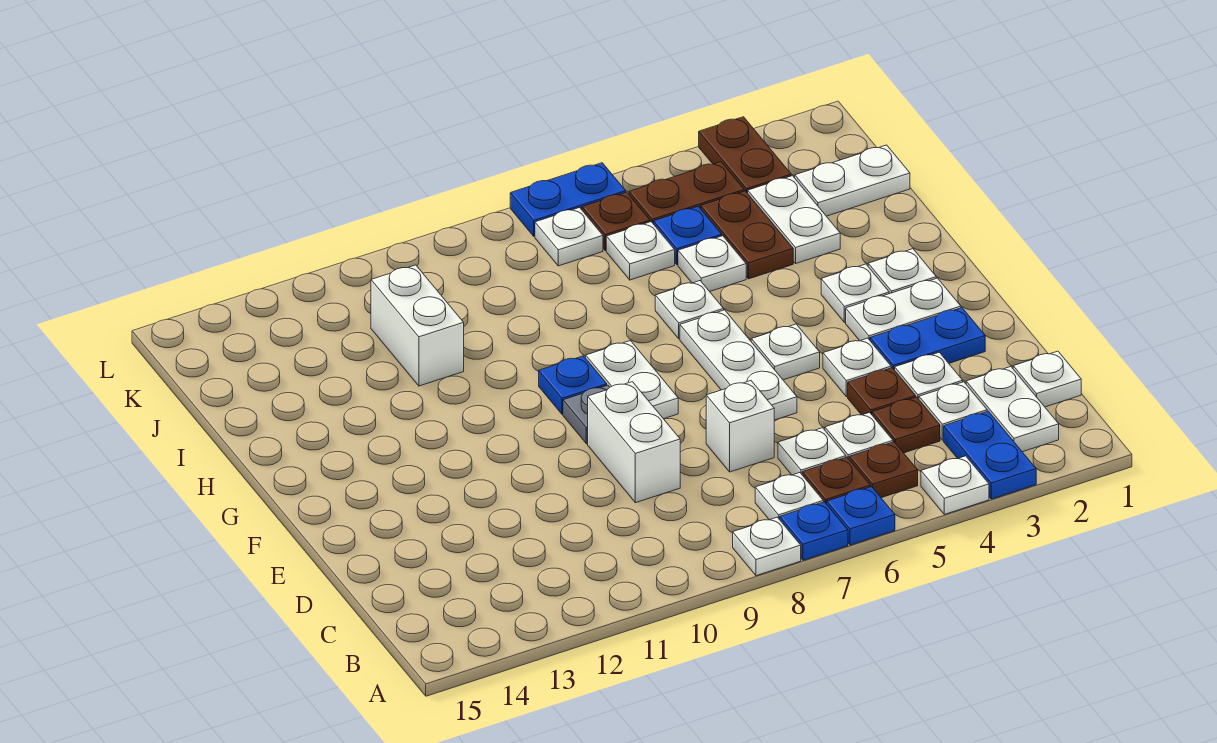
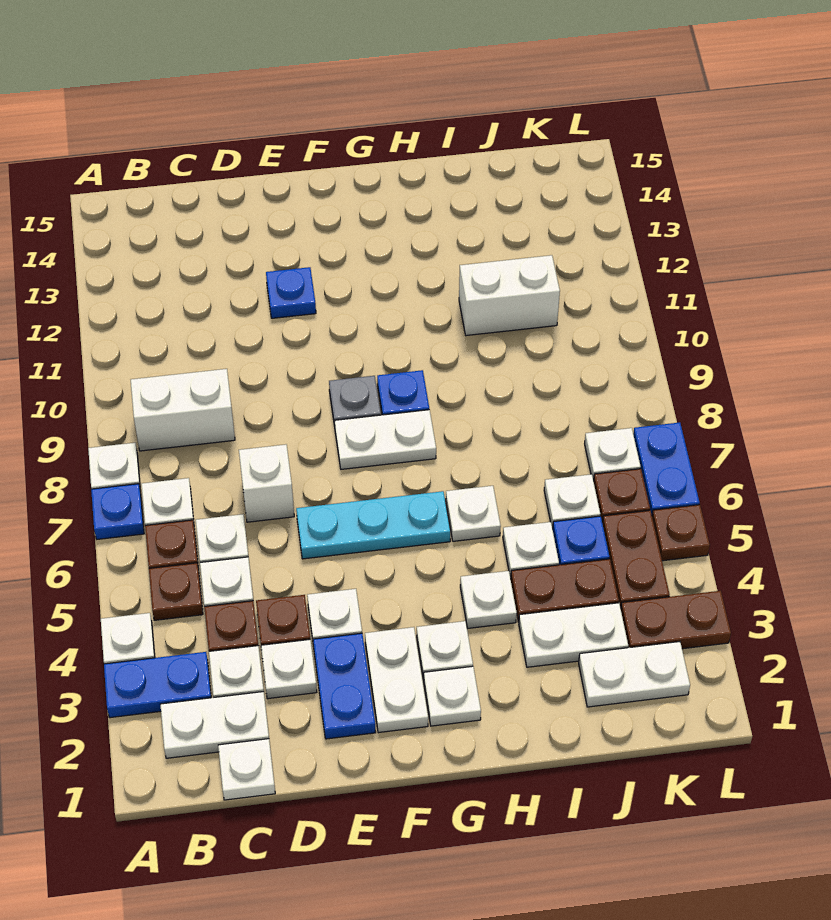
blue 1x1 plate [827,487,895,545] -> blue 1x1 plate moved to [266,267,316,318]
white 1x2 brick [588,382,680,503] -> white 1x2 brick moved to [131,369,235,451]
white 1x3 plate [680,310,797,420] -> cyan 1x3 plate [296,491,450,559]
white 1x1 plate [751,324,820,380] -> white 1x1 plate moved to [460,571,517,628]
white 1x2 plate [795,145,910,216] -> white 1x2 plate turned to [579,642,690,707]
none -> brown 1x1 plate [652,505,710,561]

